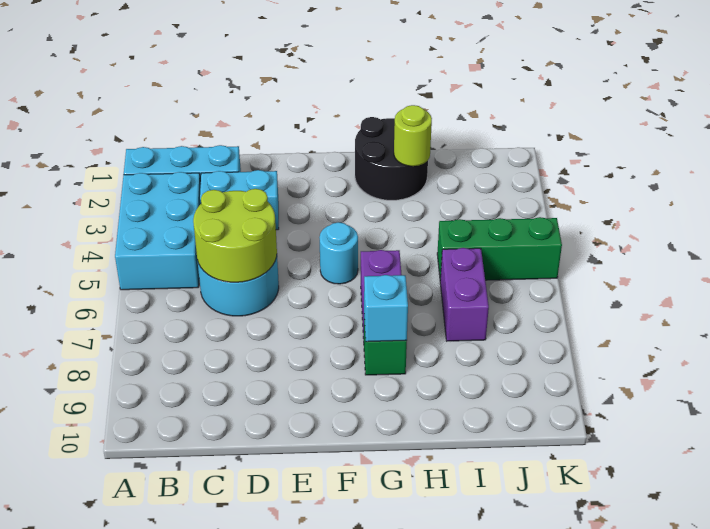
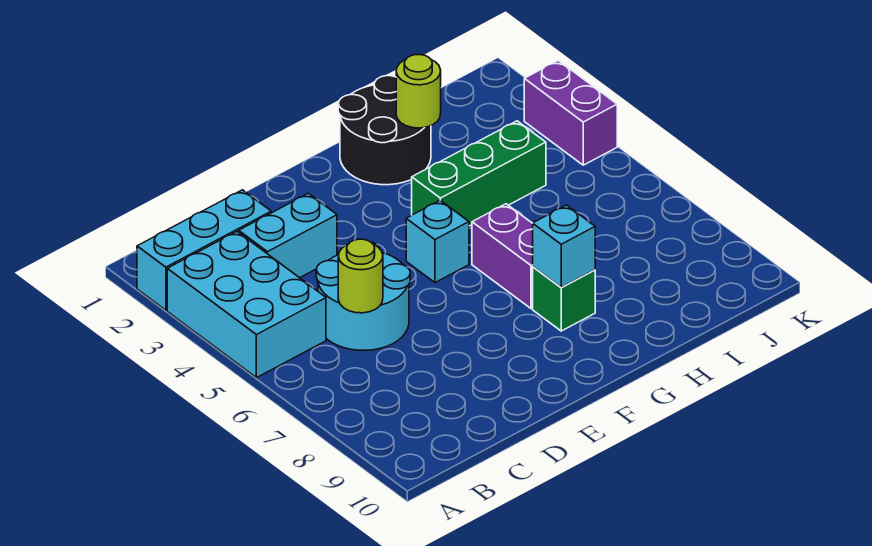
lime 2x2 round brick [193,189,277,282] -> lime 1x1 round brick [338,239,383,313]
cyan 1x1 round brick [320,222,358,284] -> cyan 1x1 brick [406,200,469,283]
green 1x3 brick [437,217,562,280] -> green 1x3 brick moved to [412,121,546,226]
purple 1x2 brick [440,248,489,341] -> purple 1x2 brick moved to [524,60,617,165]

